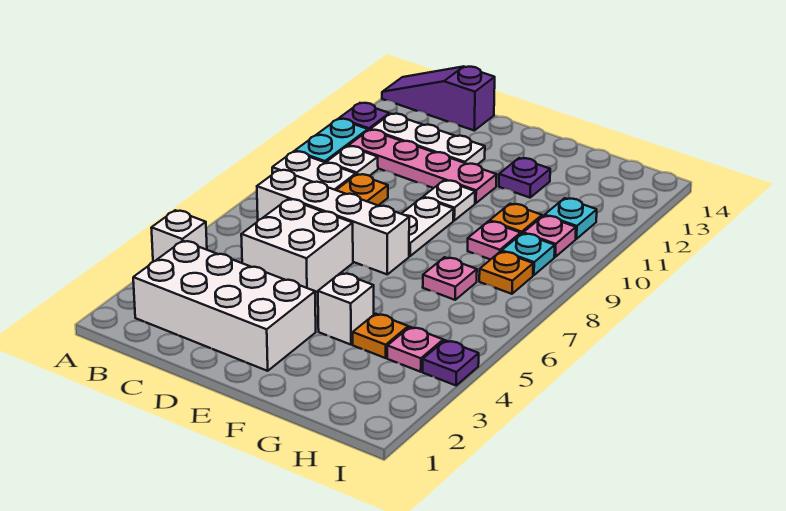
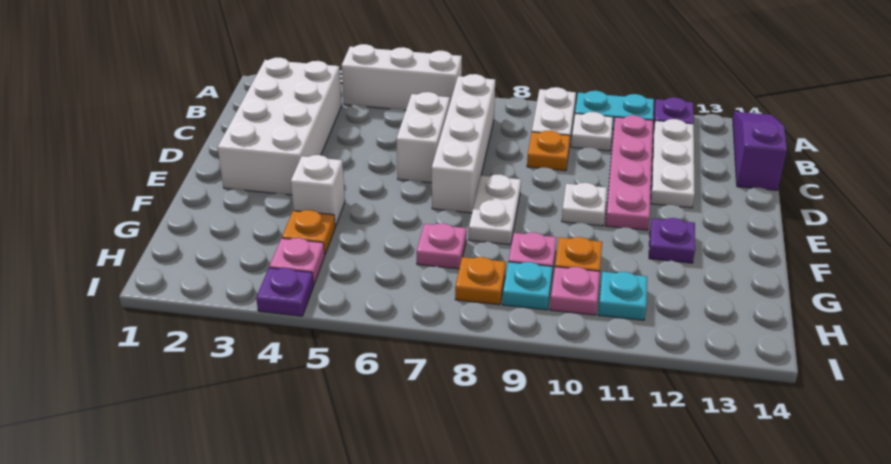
white 1x1 brick [151,210,207,262] -> white 1x3 brick [342,44,462,110]
white 2x2 brick [241,199,353,293] -> white 1x2 brick [396,92,450,183]
white 1x2 plate [402,197,454,256] -> white 1x2 plate turned to [469,174,521,245]

